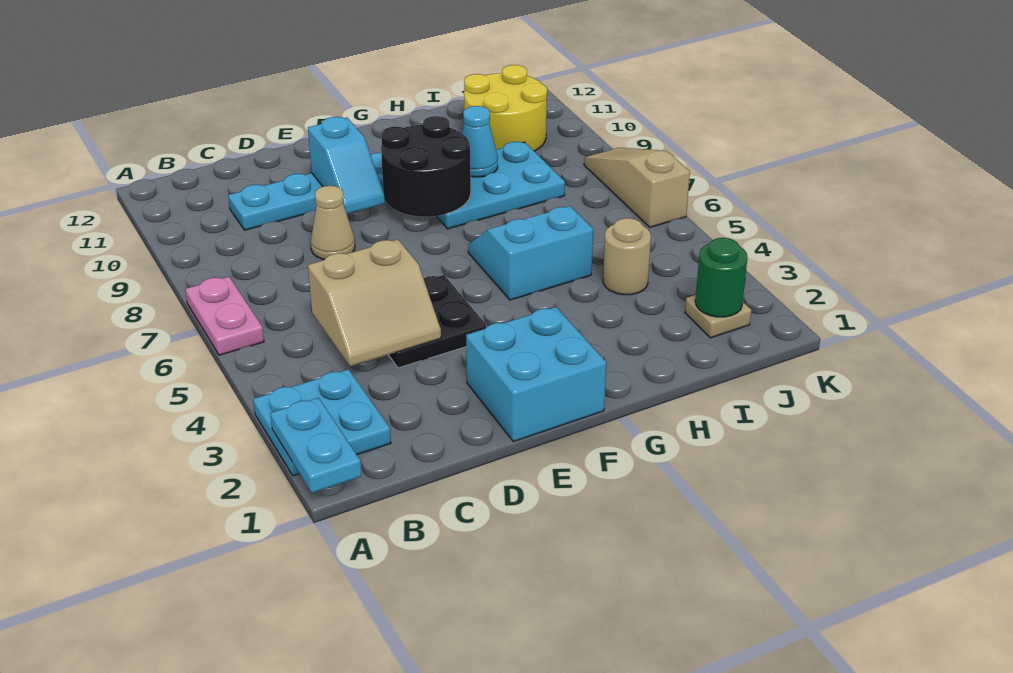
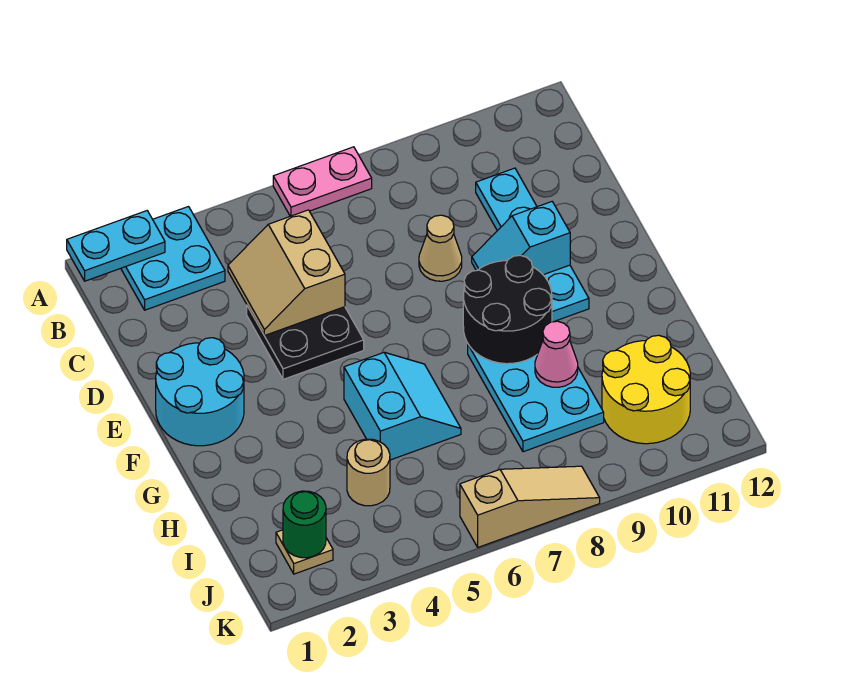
cyan 2x2 brick [466,307,606,442] -> cyan 2x2 round brick [156,338,244,446]
cyan 1x1 cone [462,106,498,177] -> pink 1x1 cone [535,321,578,387]

